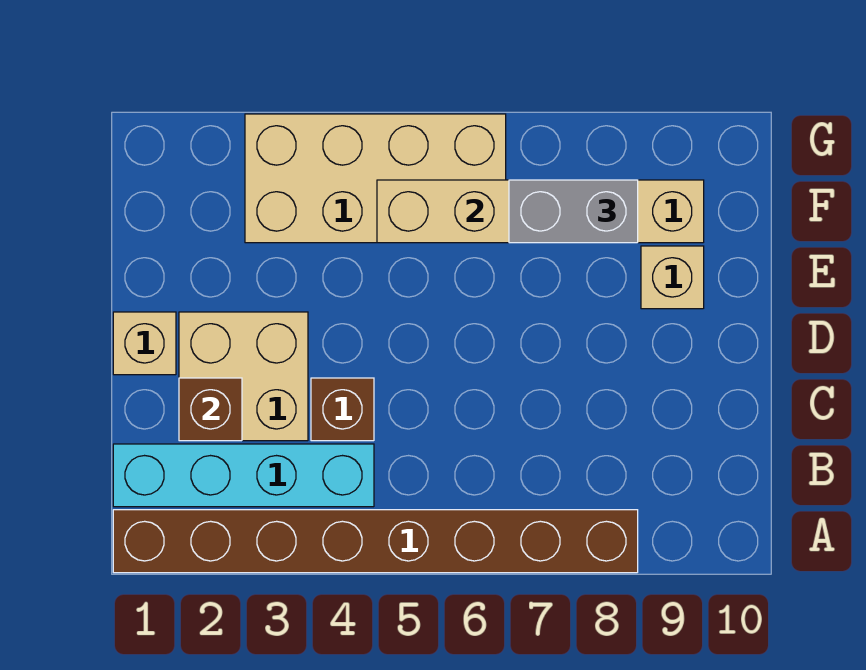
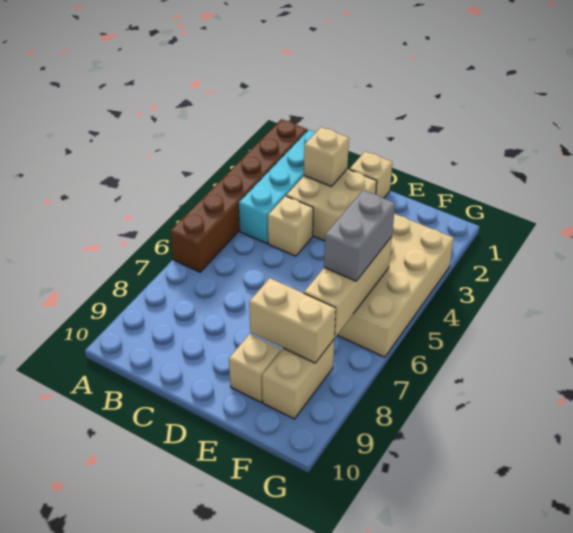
brown 1x8 brick [113,510,638,573] -> brown 1x6 brick [170,119,307,272]
brown 1x1 brick [179,378,242,441] -> tan 1x1 brick [304,127,349,186]
brown 1x1 brick [311,378,374,441] -> tan 1x1 brick [268,196,313,256]
none -> tan 1x2 brick [249,278,336,363]
grey 1x2 brick [509,180,638,243] -> grey 1x2 brick moved to [324,190,395,281]

